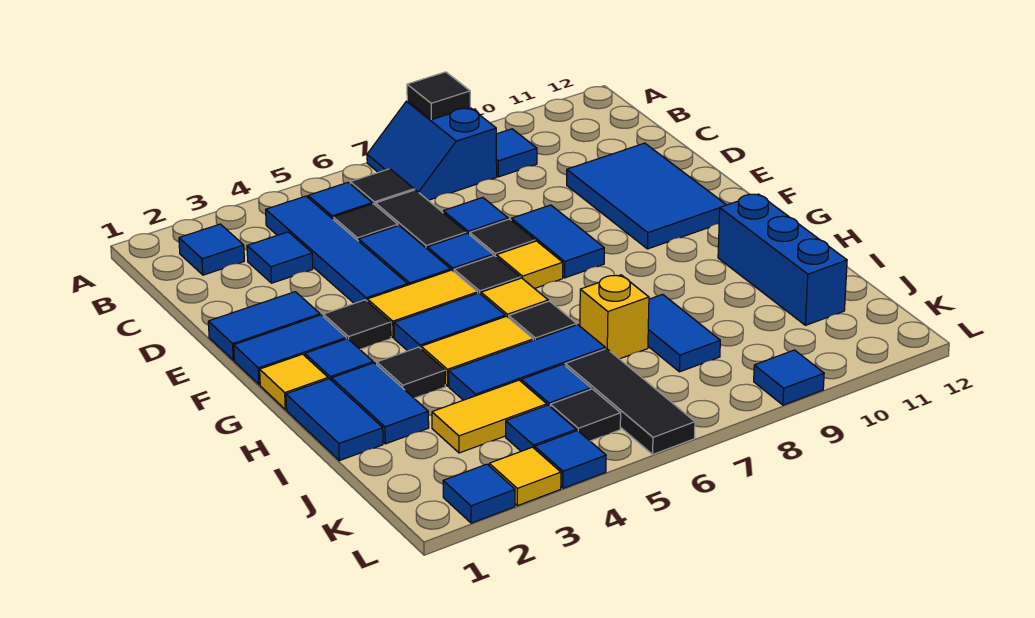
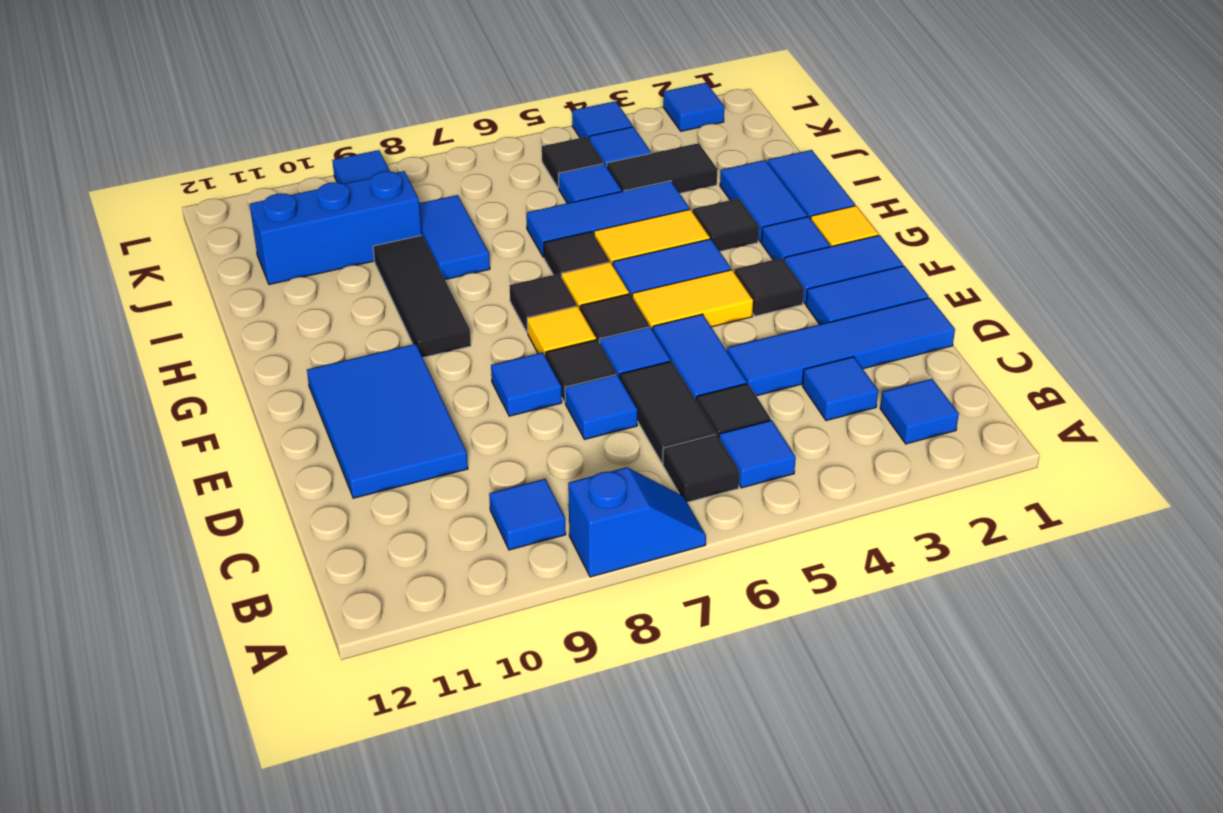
blue 2x2 slope [367,101,497,200] -> blue 1x2 slope [568,467,706,577]
black 1x1 tile [407,72,470,120] -> black 1x1 tile moved to [509,274,577,333]
blue 1x4 tile [266,196,408,303] -> blue 1x4 tile turned to [727,298,955,396]
blue 1x2 tile [511,205,604,278] -> blue 1x1 tile [491,353,562,416]
blue 1x3 brick [718,194,847,325] -> blue 1x3 brick turned to [250,171,422,284]
yellow 1x1 brick [580,275,649,359] -> none
yellow 1x2 tile [432,380,547,453] -> black 1x2 tile [607,143,718,193]
black 1x3 tile [565,349,695,454] -> black 1x3 tile moved to [373,235,471,358]
yellow 1x1 tile [489,447,561,506] -> none

